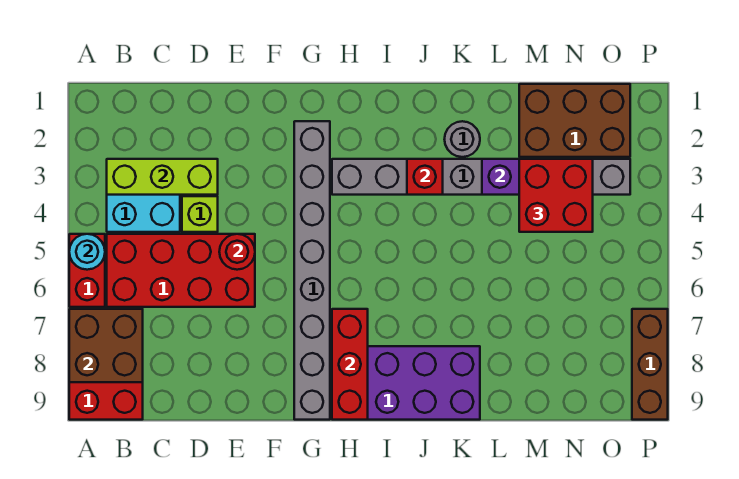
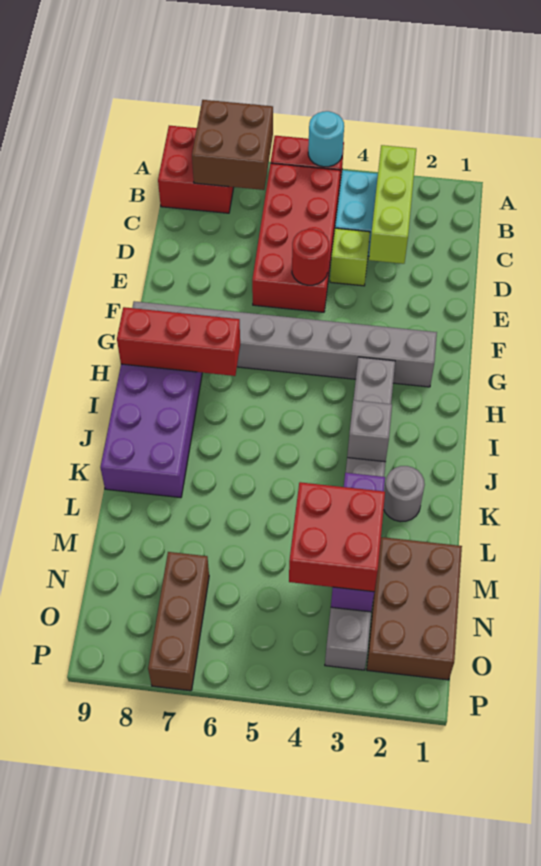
red 1x1 brick [407,159,443,195] -> grey 1x1 brick [347,400,392,462]
brown 1x3 brick [632,309,668,420] -> brown 1x3 brick turned to [148,552,209,691]

